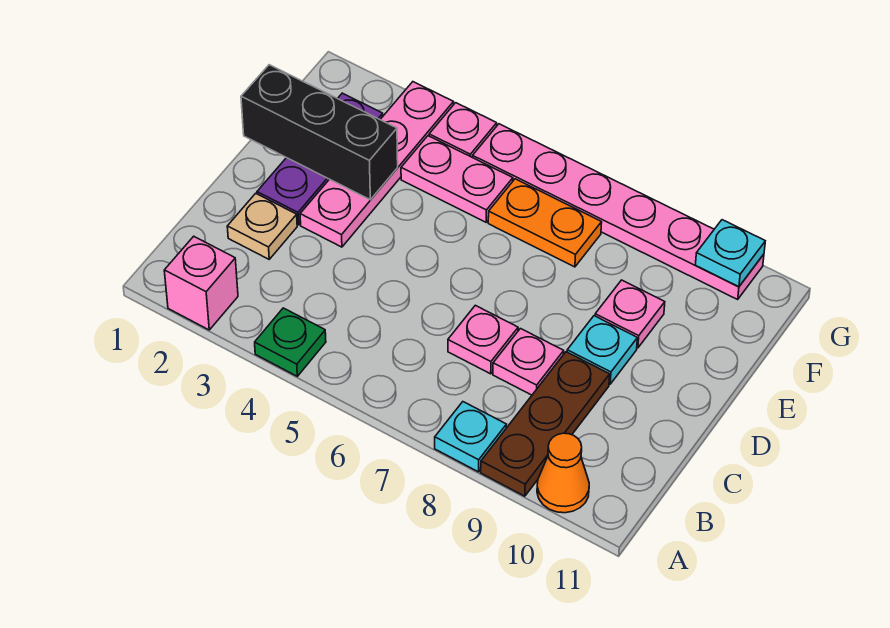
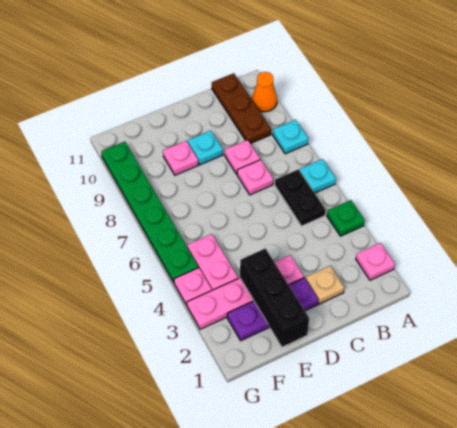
pink 1x1 brick [164,236,238,330] -> pink 1x1 plate [356,243,395,280]
brown 1x3 plate [481,352,610,496] -> brown 1x3 plate turned to [212,73,271,144]
none -> black 1x2 plate [275,169,326,226]
orange 1x2 plate [488,179,602,267] -> none
pink 1x6 plate [473,124,764,299] -> green 1x6 plate [101,141,199,282]
cyan 1x1 plate [695,220,765,287] -> cyan 1x1 plate moved to [300,159,336,193]

